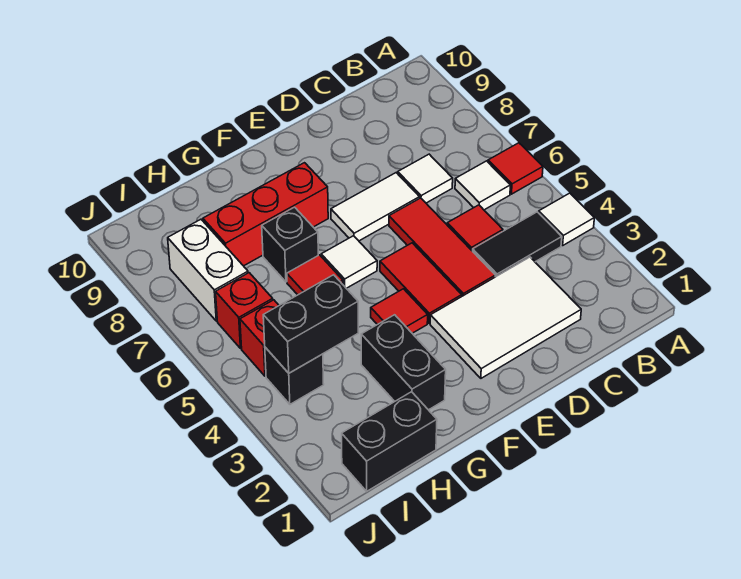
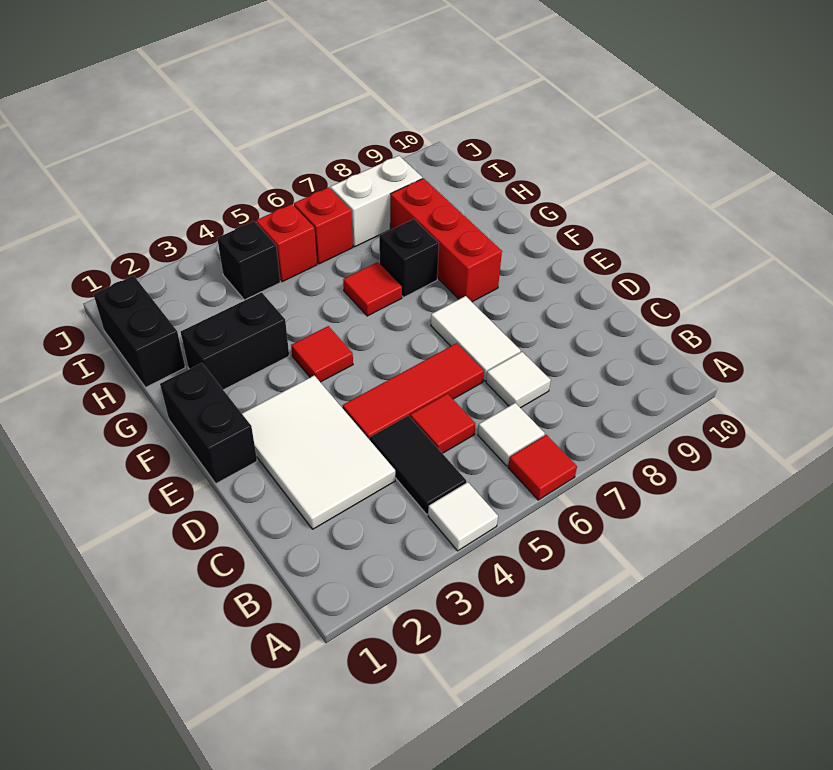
red 1x2 tile [380,243,462,323] -> none
white 1x1 tile [321,236,377,288] -> none
black 1x2 brick [263,275,358,373] -> black 1x2 brick moved to [160,363,257,484]

